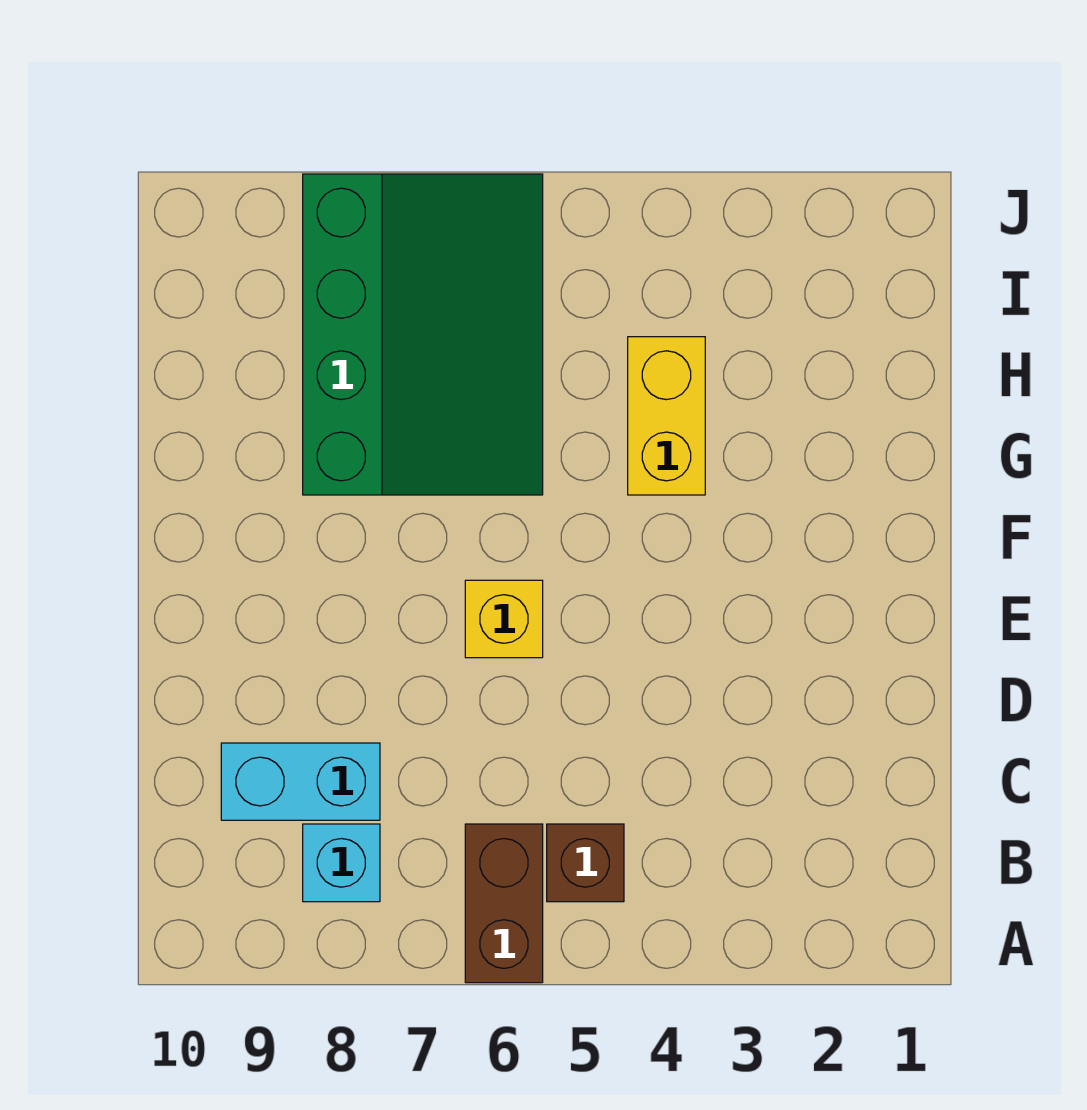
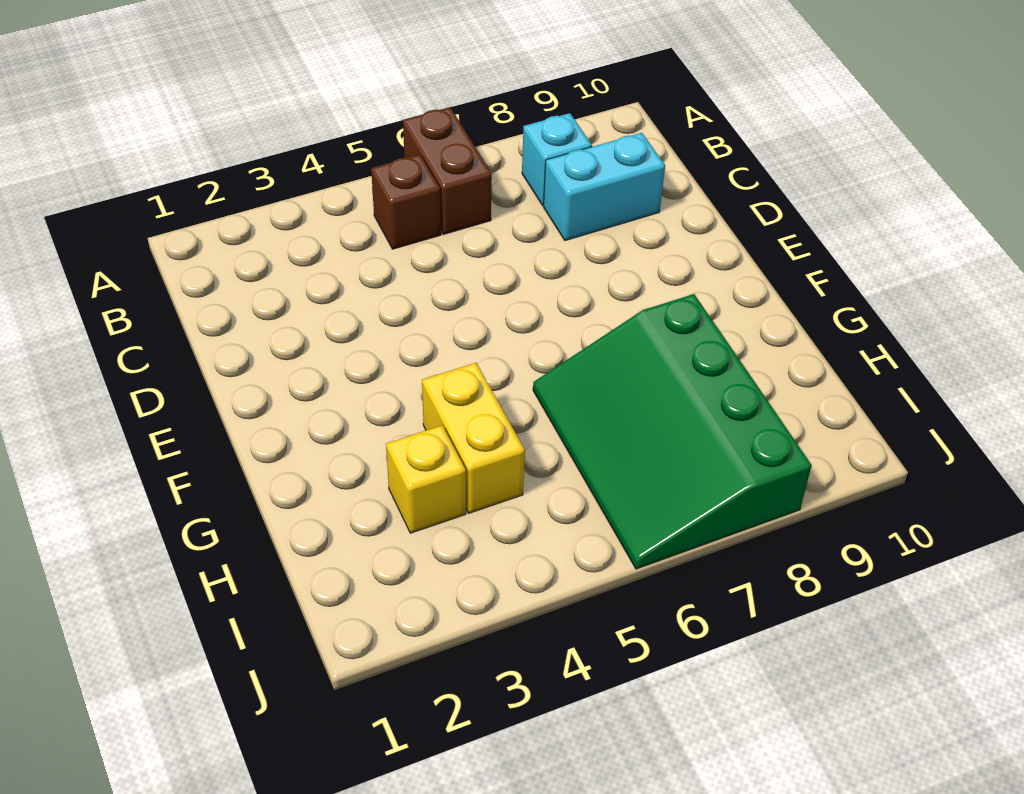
yellow 1x1 brick [465,580,543,658] -> yellow 1x1 brick moved to [386,425,466,533]

